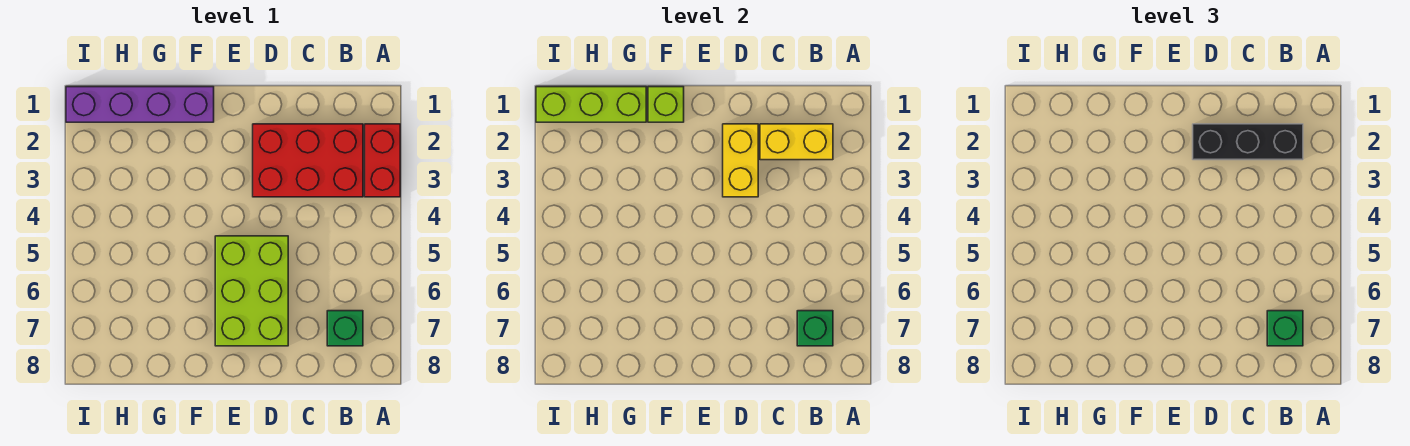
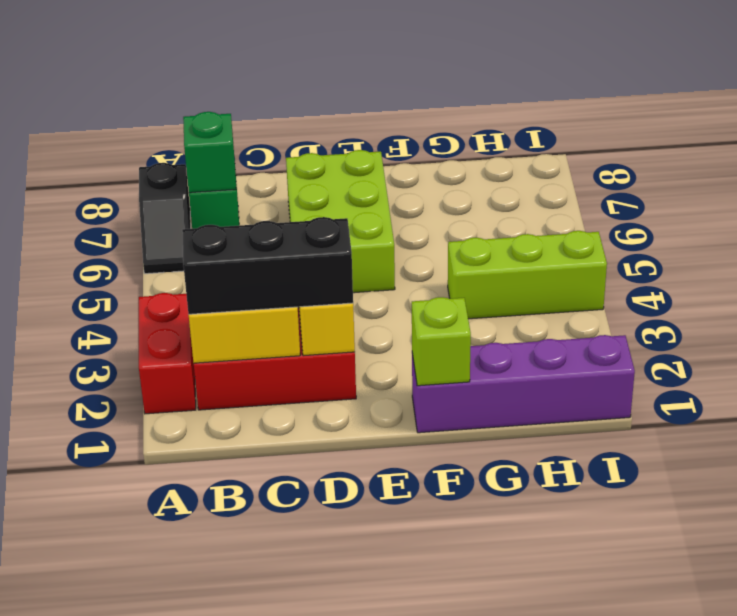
none -> black 1x2 slope [139,163,191,274]
green 1x1 brick [1267,311,1303,346] -> none
lime 1x3 brick [536,87,646,122] -> lime 1x3 brick moved to [448,231,607,319]

